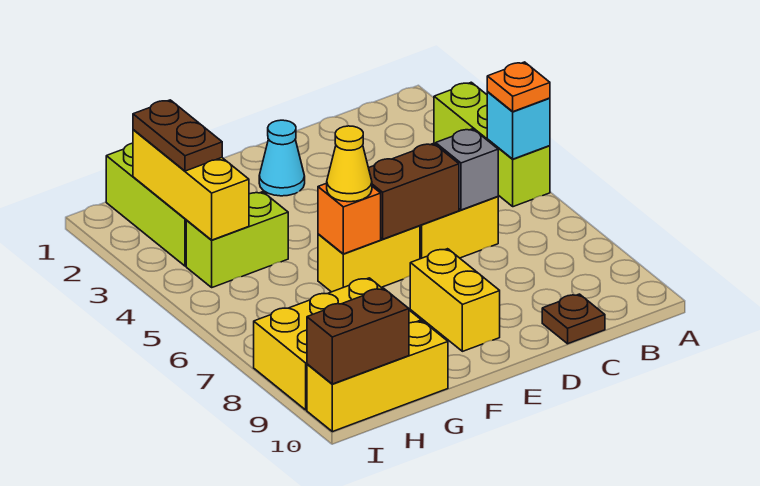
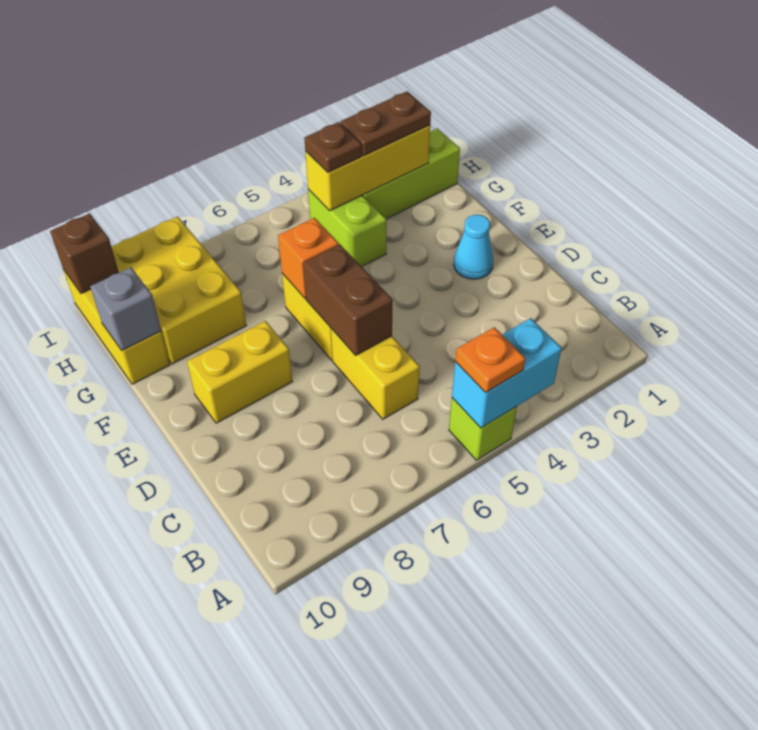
lime 1x3 brick [434,82,550,207] -> lime 1x1 brick [449,398,517,460]
cyan 1x1 brick [487,92,550,159] -> cyan 1x2 brick [452,318,562,428]
grey 1x1 brick [435,129,498,210] -> grey 1x1 brick moved to [90,267,161,351]
brown 1x1 plate [542,294,605,344] -> brown 1x1 plate moved to [304,122,362,173]
yellow 1x1 cone [327,126,372,202] -> none
brown 1x2 brick [307,288,409,384] -> brown 1x1 brick [50,214,119,294]

